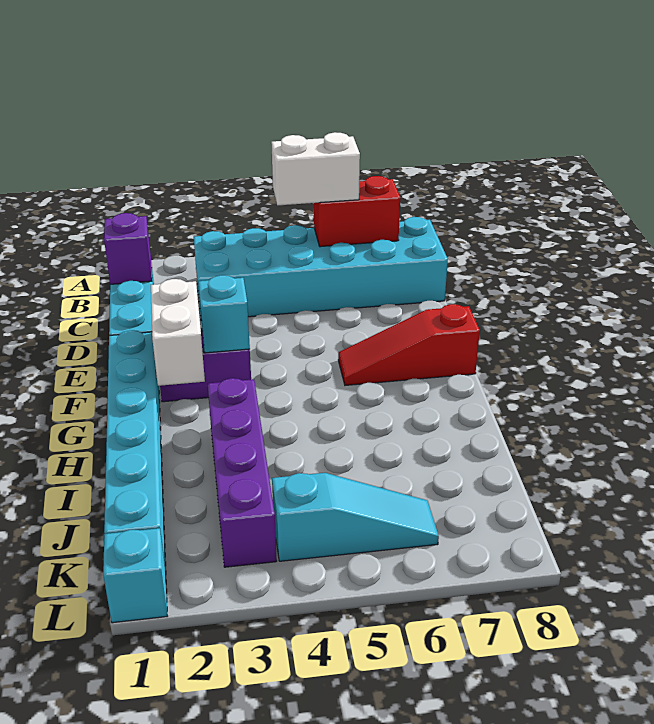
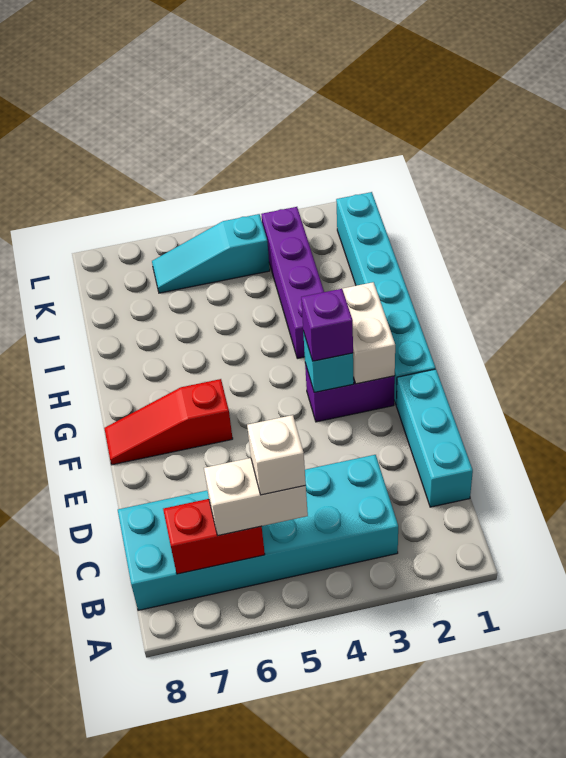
none -> white 1x1 brick [247,415,306,495]
purple 1x1 brick [104,213,152,284] -> purple 1x1 brick moved to [301,289,353,361]
red 1x3 slope [338,304,480,385] -> red 1x3 slope turned to [104,379,233,465]
cyan 1x1 brick [103,528,167,623] -> none

